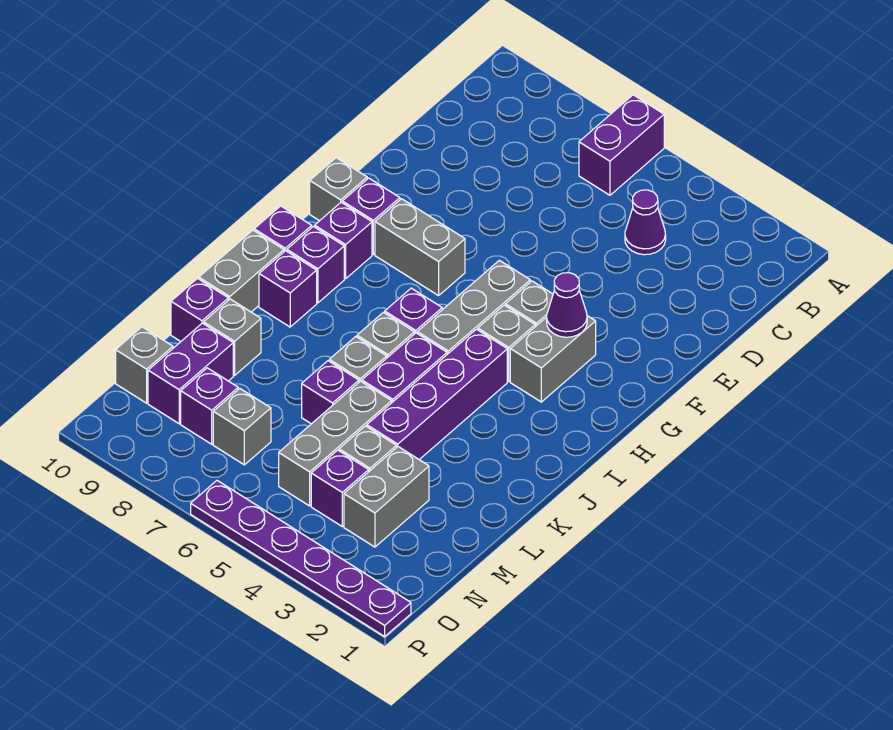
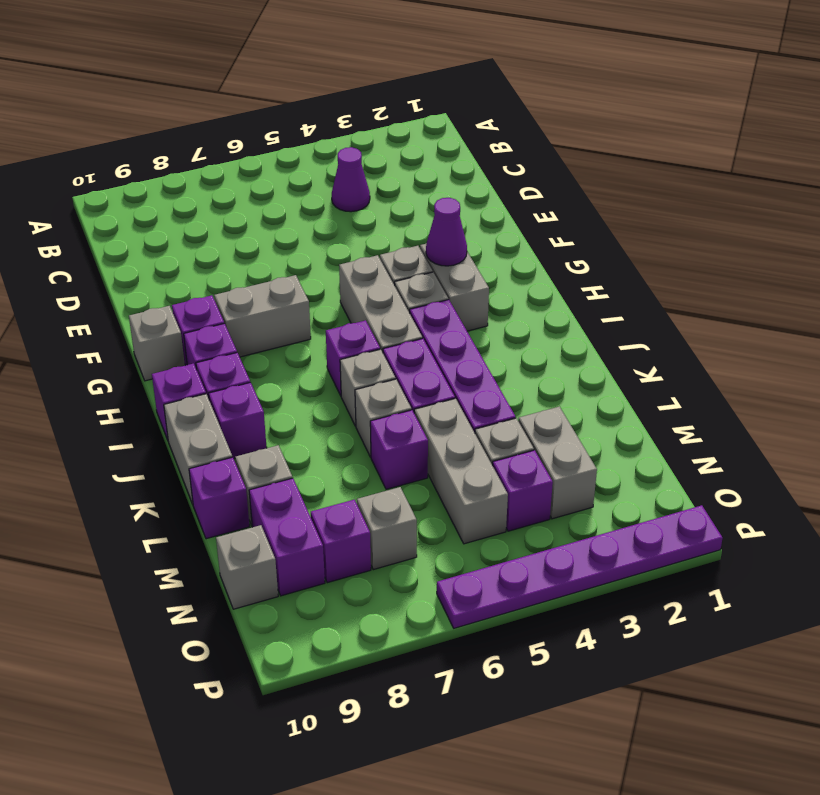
purple 1x2 brick [579,95,664,195] -> none

